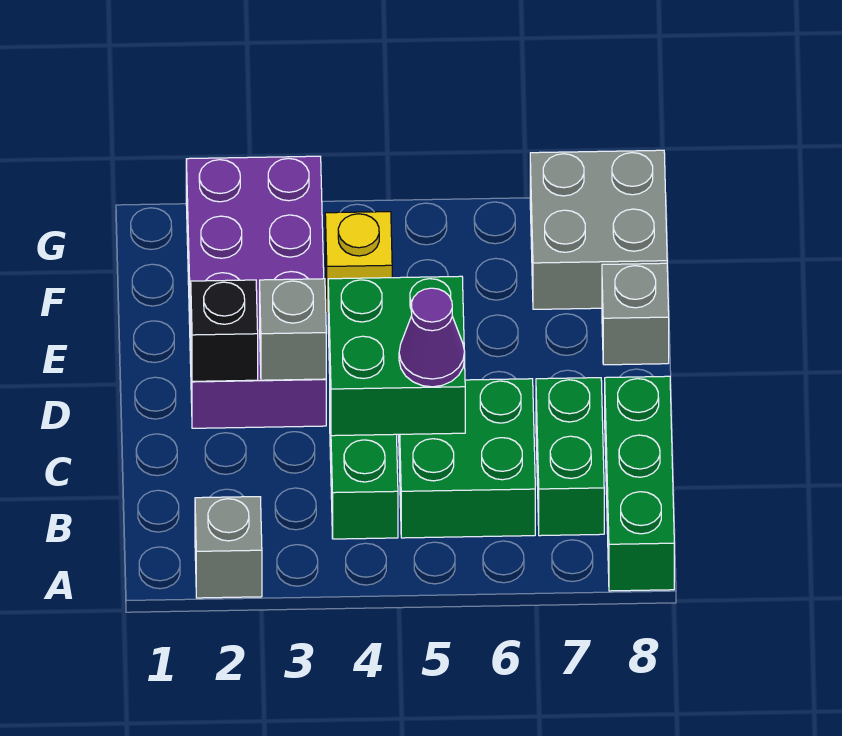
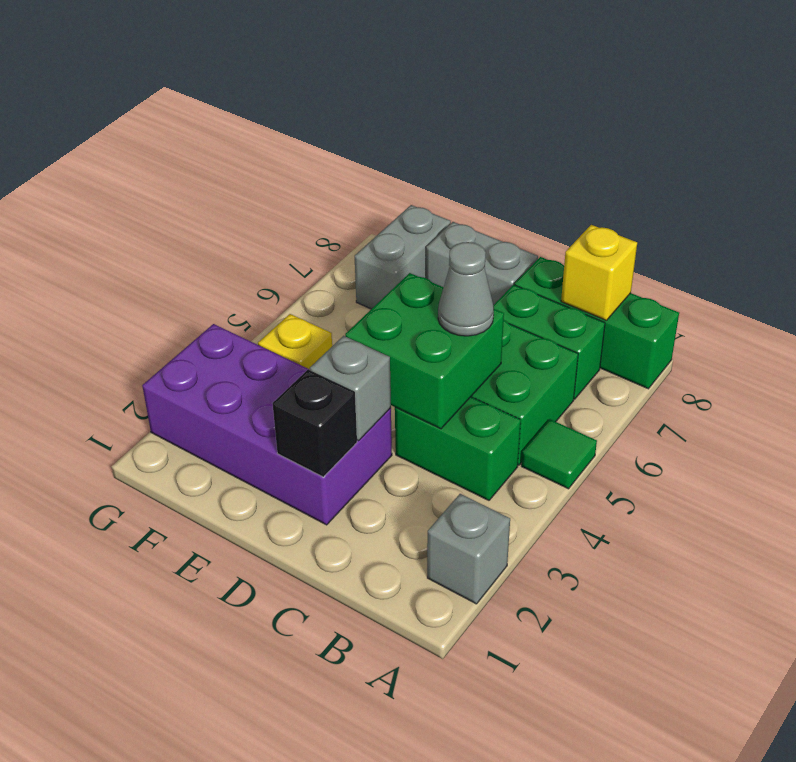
none -> green 1x1 tile [521,419,597,489]
none -> yellow 1x1 brick [561,225,637,320]
purple 1x1 cone [399,288,465,387] -> grey 1x1 cone [438,242,494,336]
grey 1x1 brick [602,263,669,365] -> grey 1x2 brick [426,222,538,305]
grey 2x2 brick [530,150,667,309] -> grey 1x2 brick [355,205,451,309]

